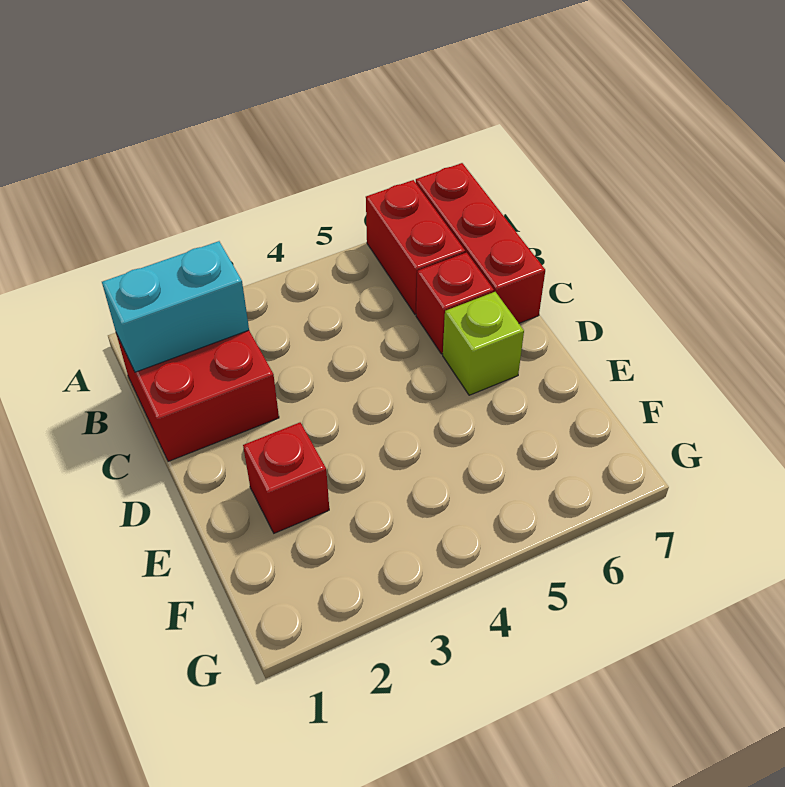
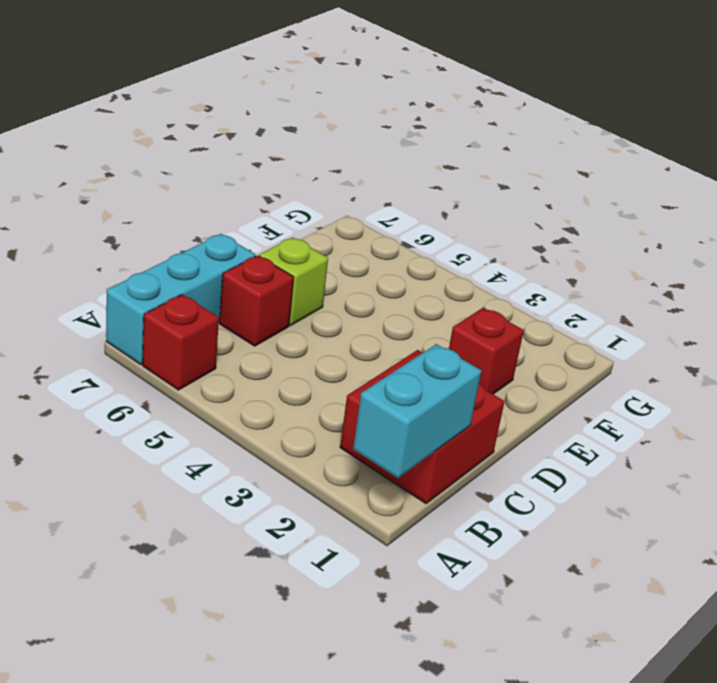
red 1x2 brick [366,180,465,314] -> red 1x1 brick [143,294,219,390]
red 1x3 brick [416,163,545,323] -> cyan 1x3 brick [106,234,256,365]
cyan 1x2 brick [102,241,249,372] -> cyan 1x2 brick turned to [353,344,481,478]

